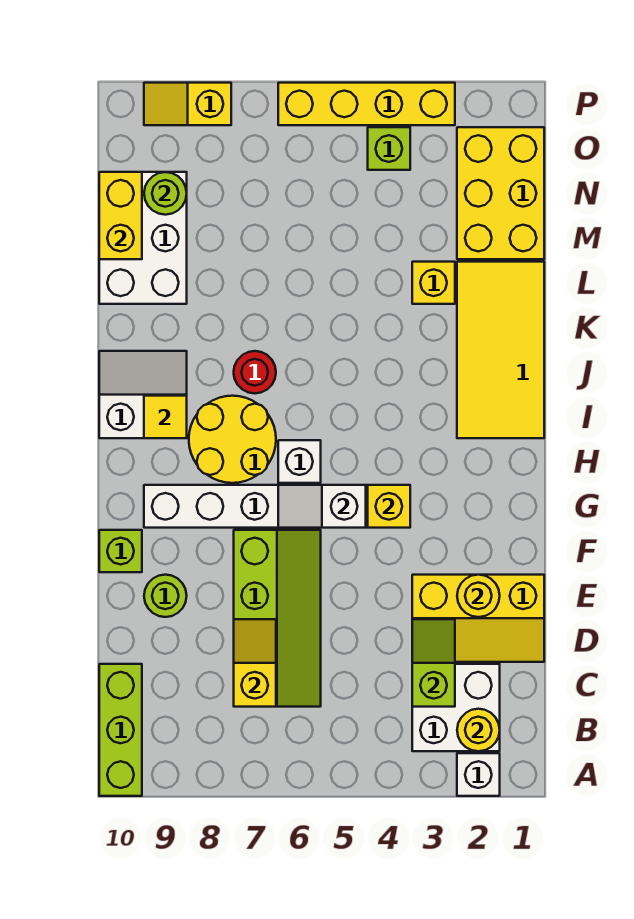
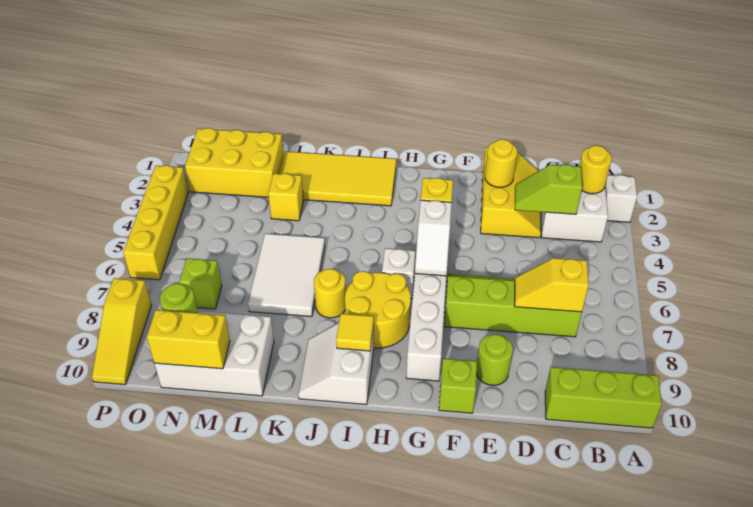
red 1x1 round brick [234,351,276,394] -> yellow 1x1 round brick [314,269,346,318]
none -> white 2x3 tile [248,234,325,317]
lime 1x1 brick [368,127,410,170] -> lime 1x1 brick moved to [179,258,222,309]
yellow 1x2 slope [144,83,231,125] -> yellow 1x3 slope [92,278,151,385]

